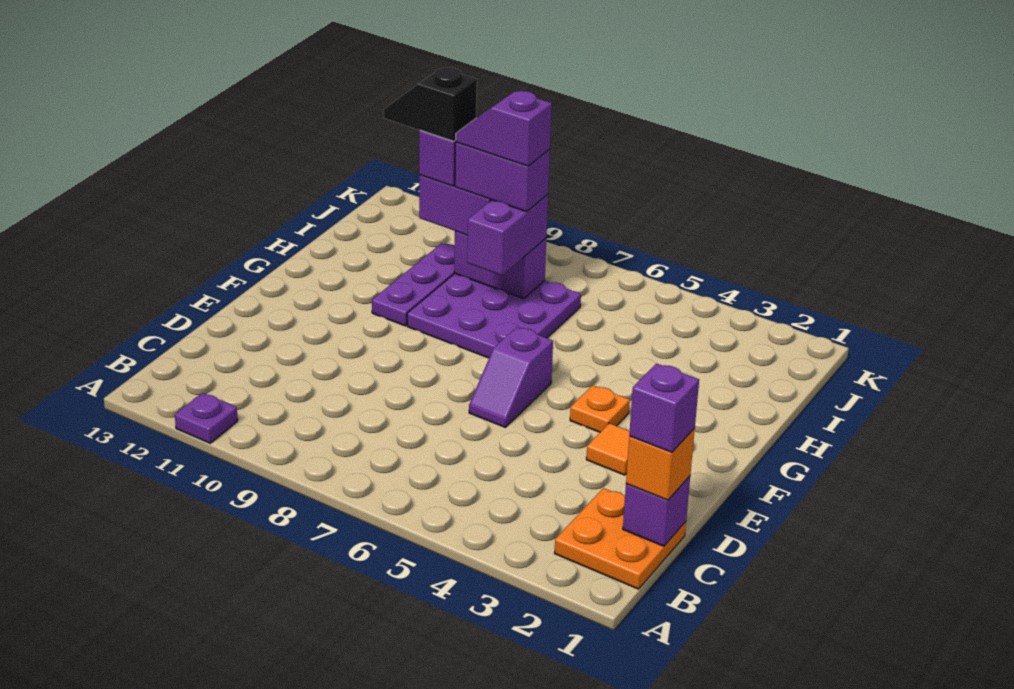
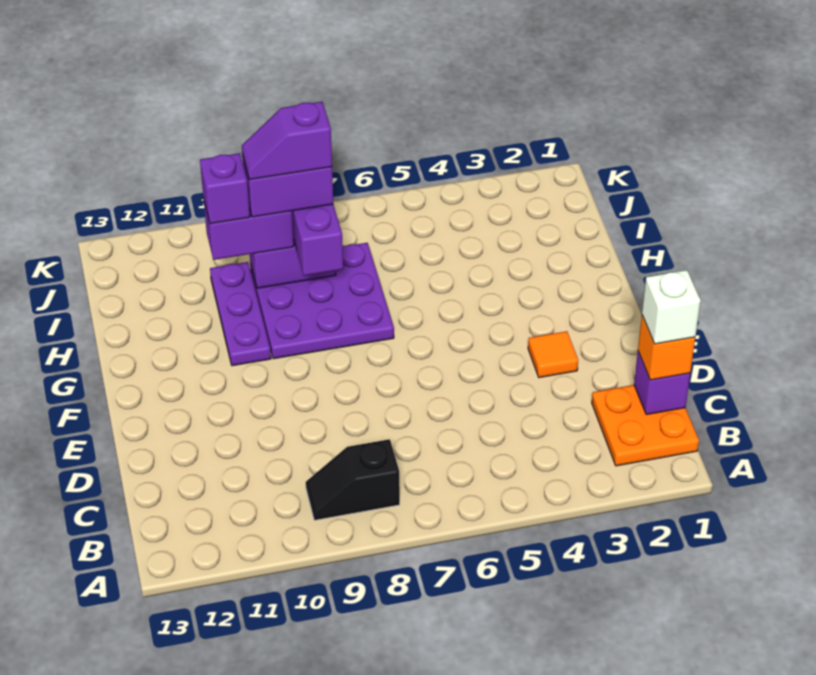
purple 1x1 plate [175,393,238,443] -> none
purple 1x1 brick [629,363,699,452] -> white 1x1 brick [642,270,701,344]
purple 1x2 slope [469,327,553,427] -> none
orange 1x1 plate [570,385,630,432] -> none
black 1x2 slope [383,67,477,141] -> black 1x2 slope moved to [306,439,400,520]

